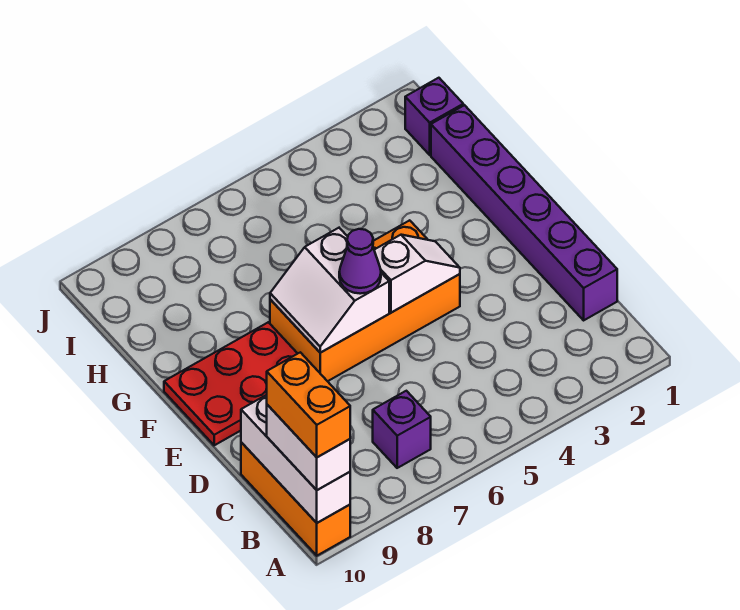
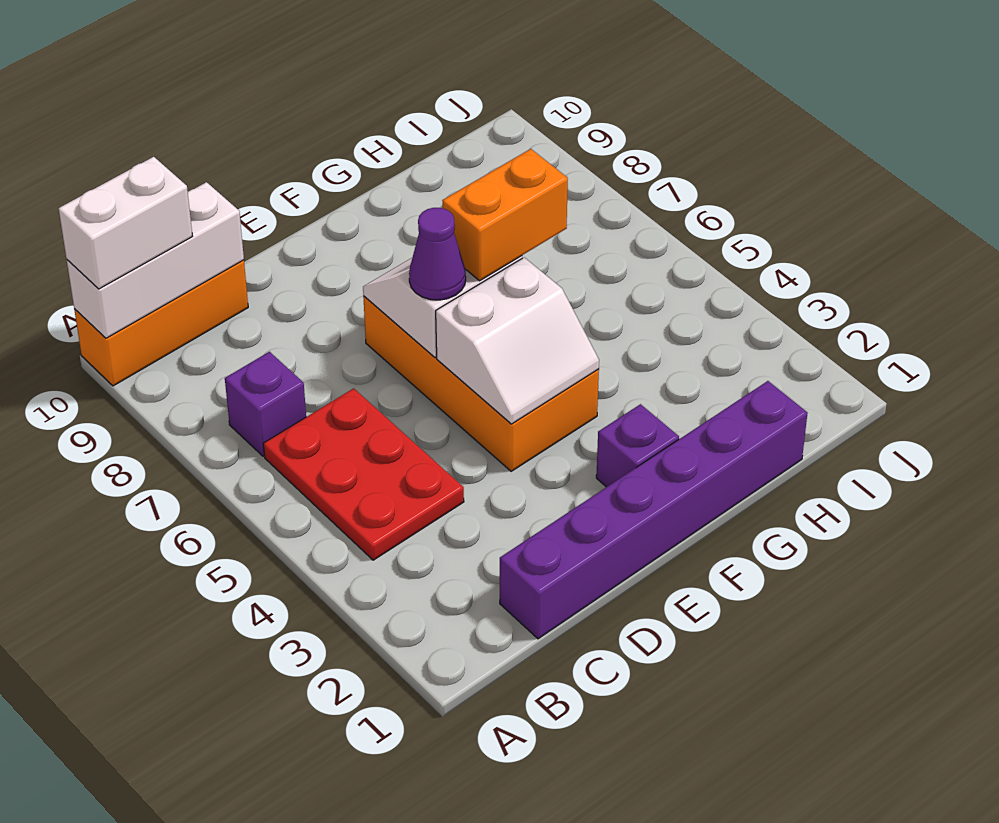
orange 1x2 brick [267,352,350,457] -> orange 1x2 brick moved to [442,149,568,281]
white 1x2 slope [374,235,460,313] -> white 2x2 slope [436,257,599,424]
red 2x3 plate [164,322,298,445] -> red 2x3 plate moved to [263,388,464,560]
purple 1x1 brick [405,78,463,155] -> purple 1x1 brick moved to [596,404,679,487]

